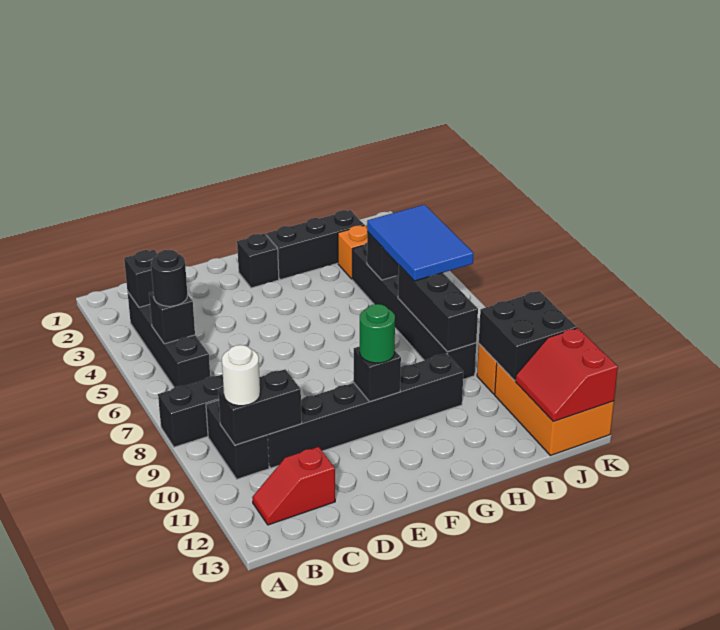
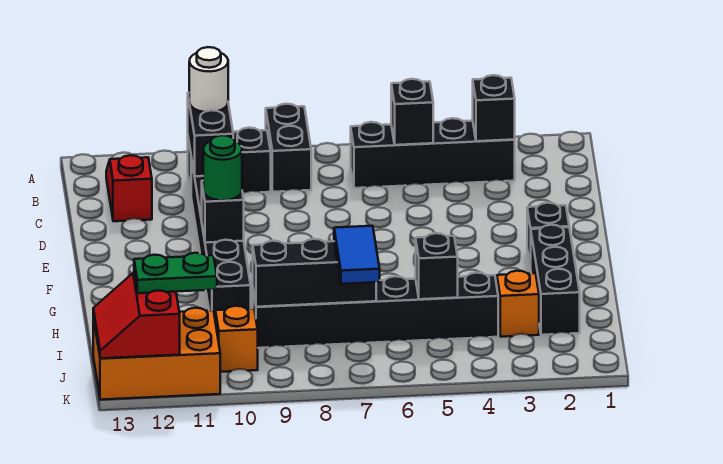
black 1x1 round brick [151,250,187,306] -> none
blue 2x3 tile [367,205,474,281] -> blue 1x2 tile [334,226,380,284]
black 2x2 brick [479,291,577,381] -> none
none -> green 1x2 plate [134,253,217,293]
red 2x2 slope [515,328,618,422] -> red 2x2 slope turned to [93,273,180,358]

